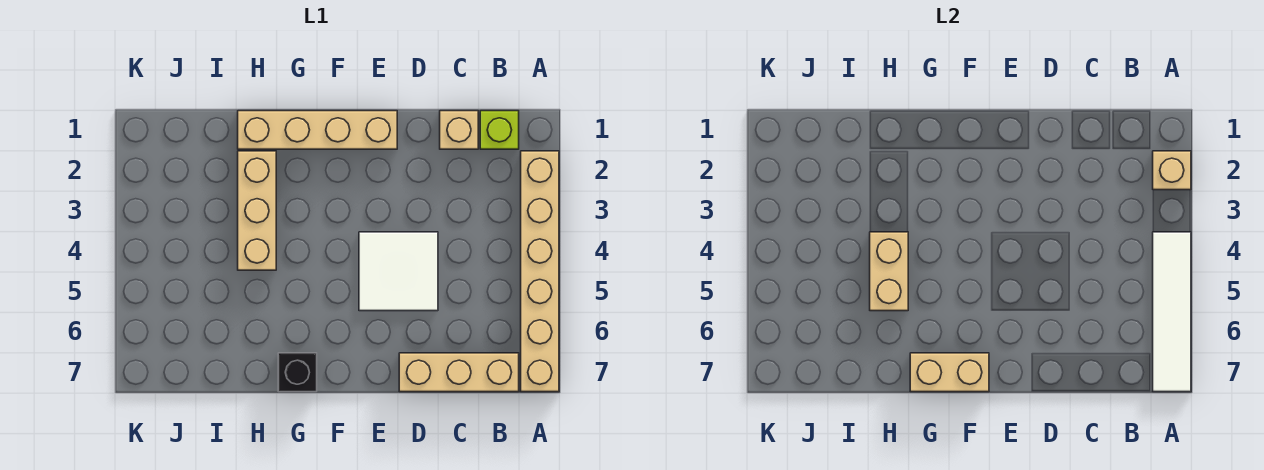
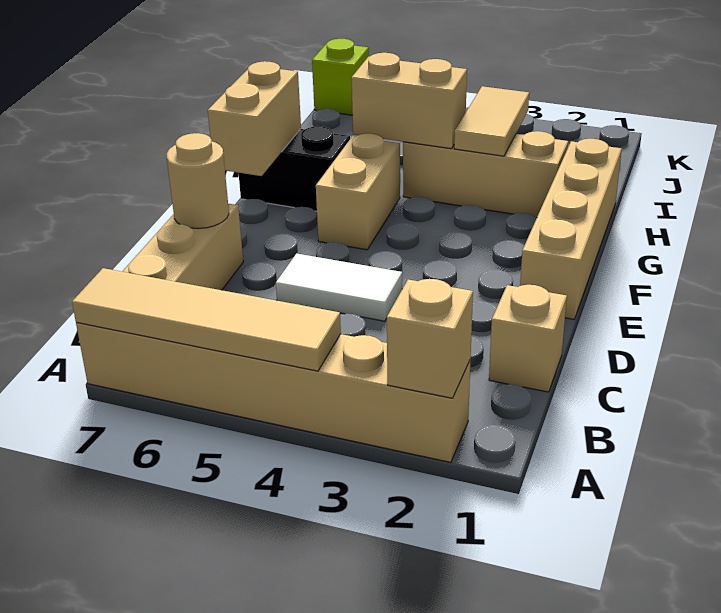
white 1x4 tile [1153,232,1191,392] -> tan 1x4 tile [72,268,341,371]
lime 1x1 brick [480,111,519,149] -> lime 1x1 brick moved to [312,39,369,115]
white 2x2 tile [359,232,438,311] -> white 1x2 tile [276,254,402,321]
none -> tan 1x1 round brick [167,133,229,229]
none -> tan 1x2 brick [316,134,400,250]
black 1x1 brick [278,353,317,392] -> black 1x2 brick [239,126,350,211]
none -> tan 1x2 tile [454,86,529,156]

